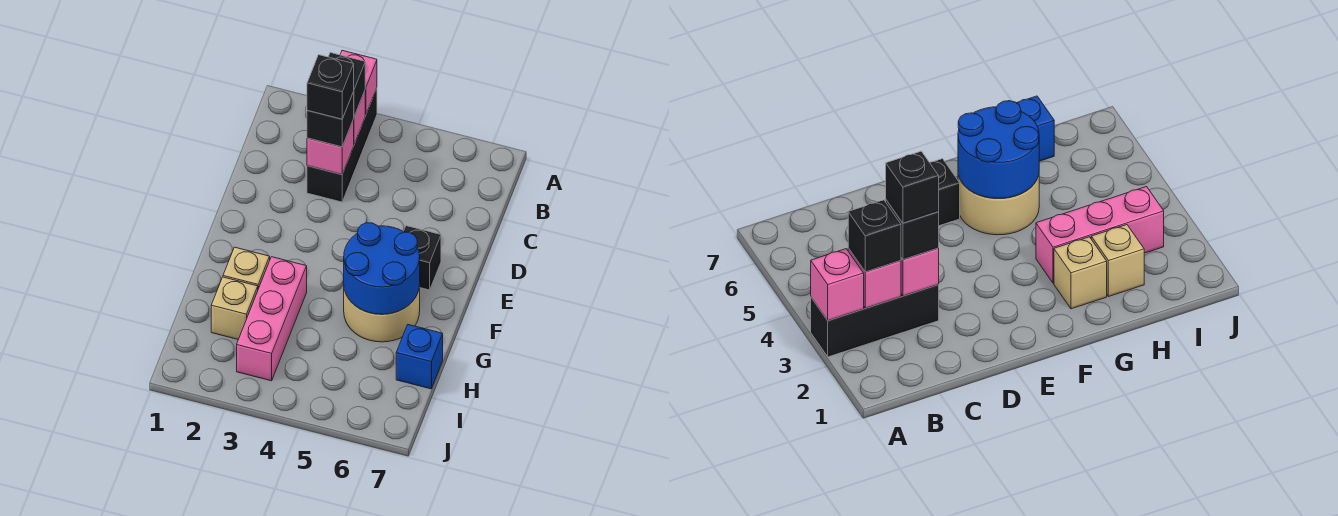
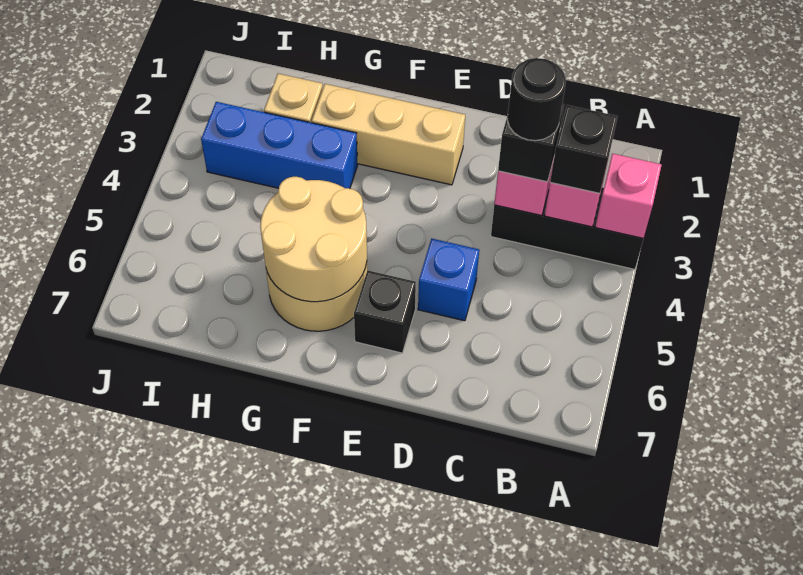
black 1x1 brick [307,55,354,119] -> black 1x1 round brick [507,58,566,141]
blue 2x2 round brick [344,223,420,314] -> tan 2x2 round brick [260,177,367,302]
tan 1x1 brick [223,247,270,289] -> tan 1x3 brick [312,84,465,185]
pink 1x3 brick [237,257,307,381] -> blue 1x3 brick [201,102,358,189]
blue 1x1 brick [396,325,443,389] -> blue 1x1 brick moved to [418,239,479,321]

